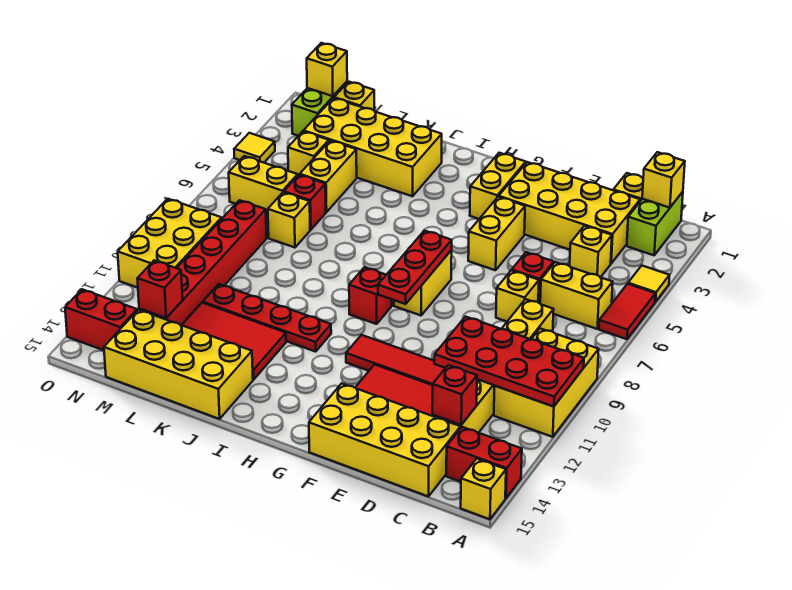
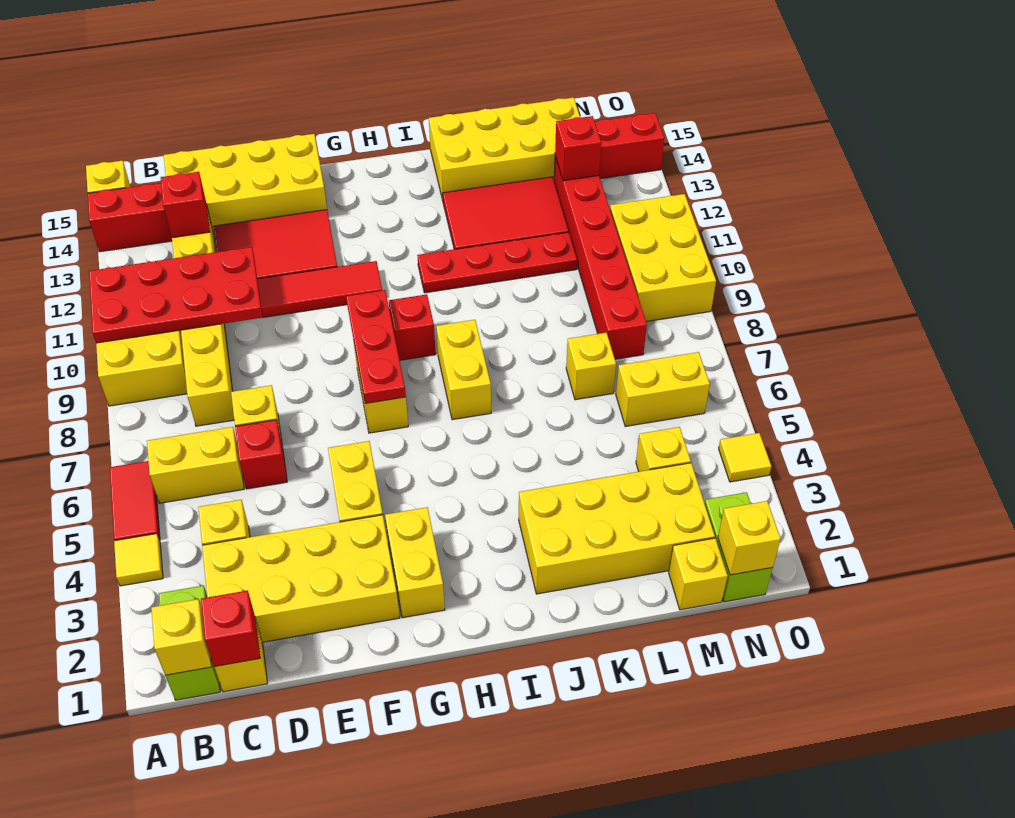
yellow 1x2 brick [300,141,357,212] -> yellow 1x2 brick moved to [436,320,491,420]
red 1x1 brick [284,175,326,230] -> red 1x1 brick moved to [201,591,260,667]

